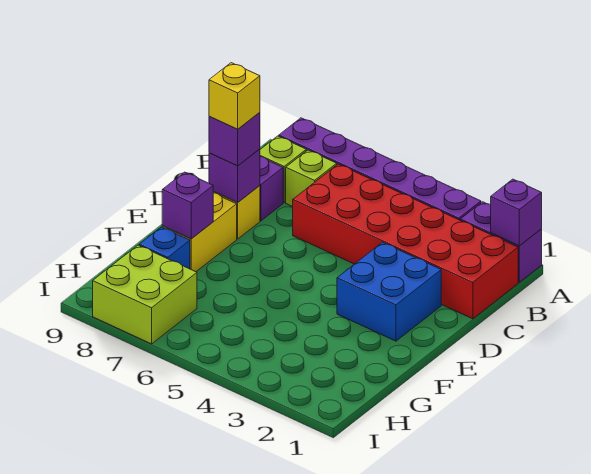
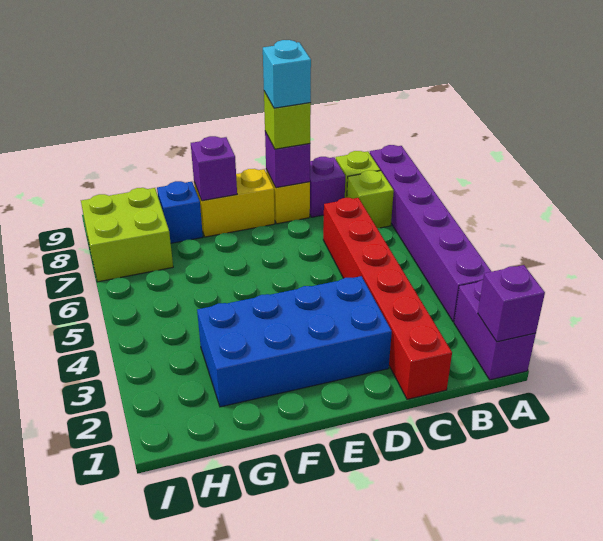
red 2x6 brick [293,164,518,319] -> red 1x6 brick [323,198,452,399]
blue 2x2 brick [337,242,441,341] -> blue 2x4 brick [197,276,392,407]
purple 1x1 brick [209,112,260,166] -> lime 1x1 brick [264,91,311,149]
yellow 1x1 brick [209,63,260,129] -> cyan 1x1 brick [263,40,311,108]

